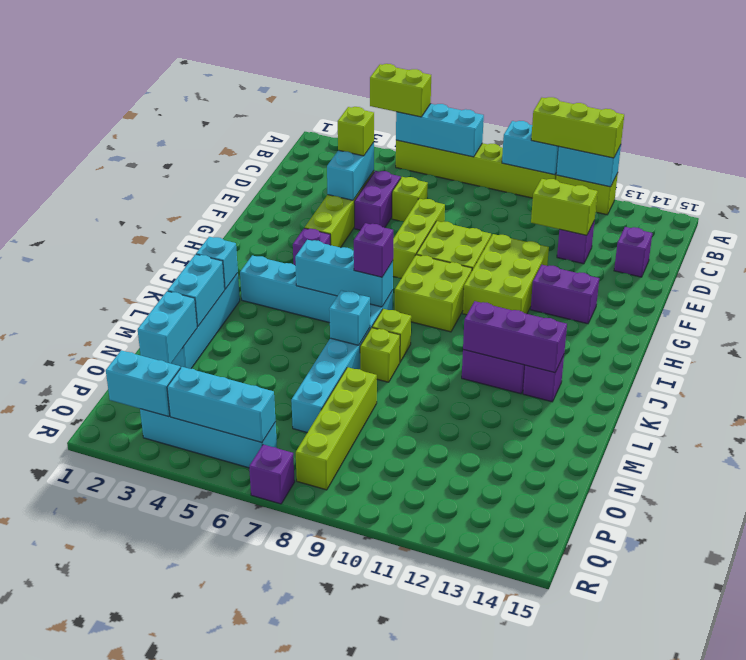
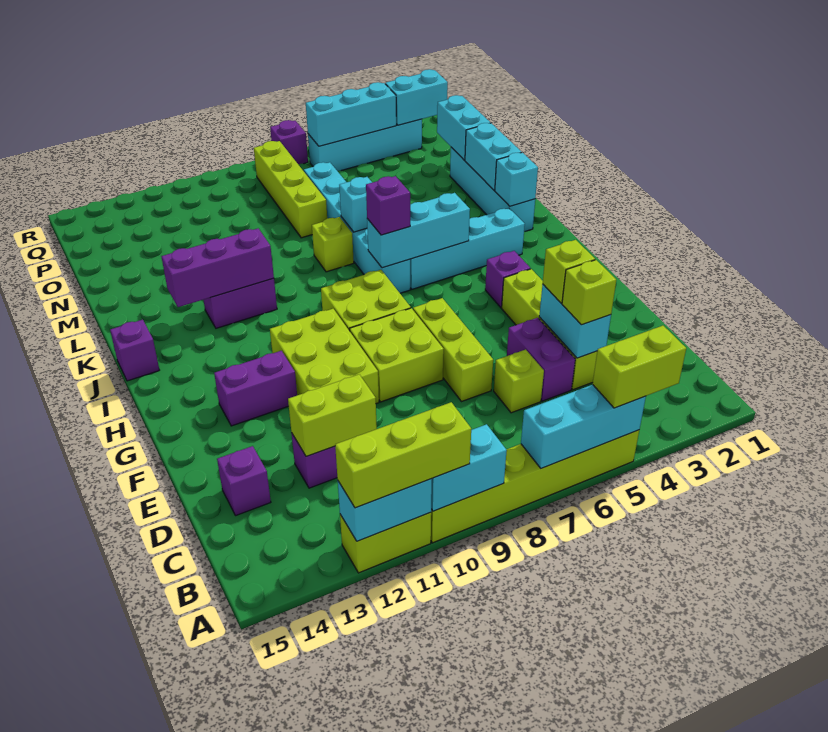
lime 1x1 brick [372,309,411,362] -> lime 1x1 brick moved to [543,240,595,303]
purple 1x1 brick [523,355,564,402] -> purple 1x1 brick moved to [110,320,159,381]

